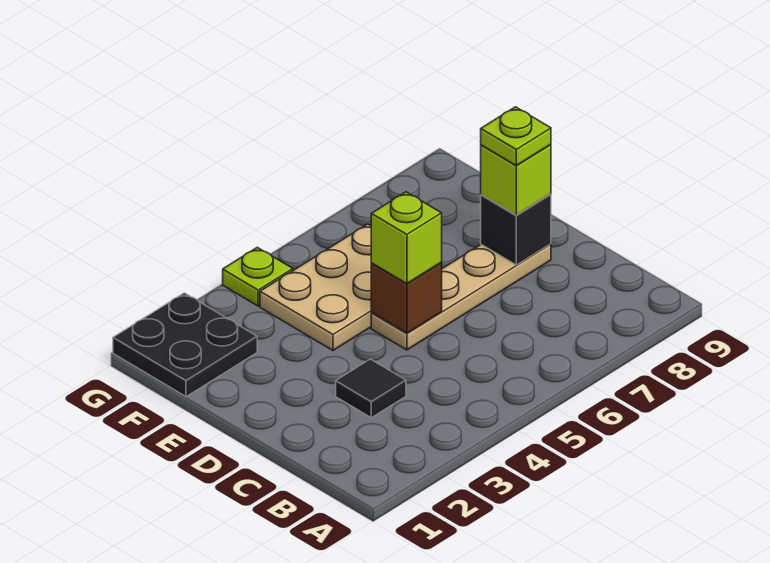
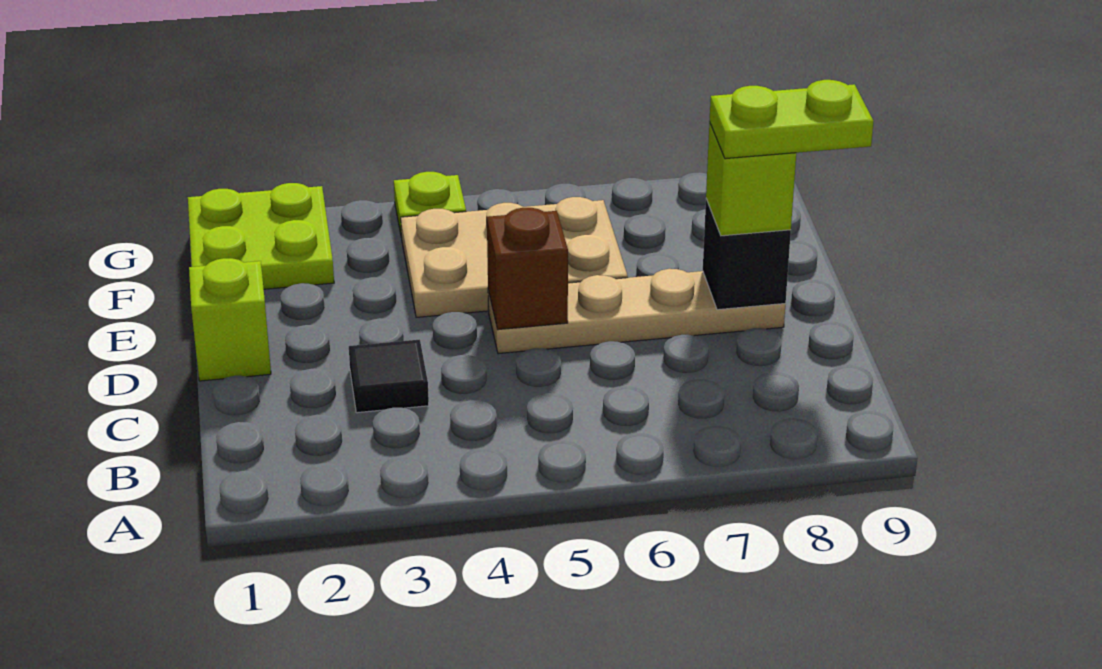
lime 1x1 brick [371,192,442,284] -> lime 1x1 brick moved to [189,258,271,381]
lime 1x1 plate [481,107,551,165] -> lime 1x2 plate [710,80,874,159]
black 2x2 plate [113,293,257,397] -> lime 2x2 plate [188,183,334,289]

